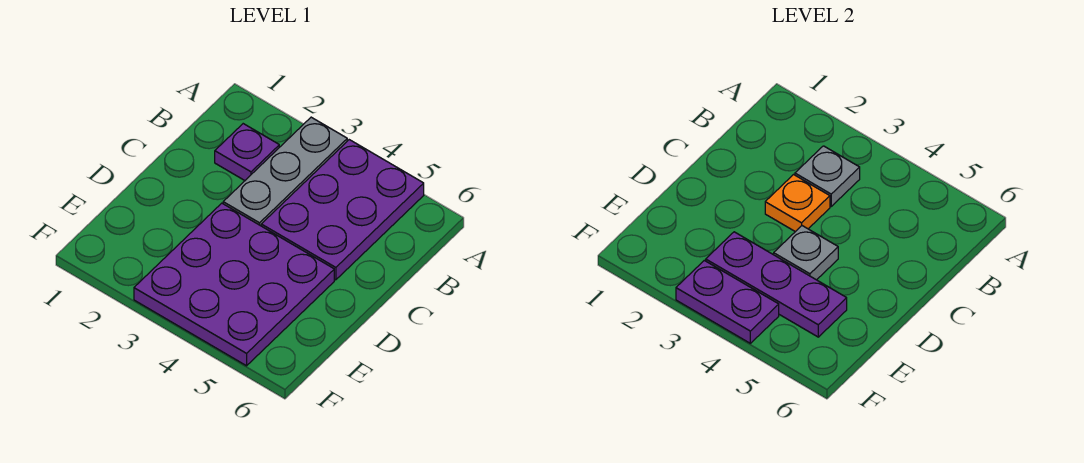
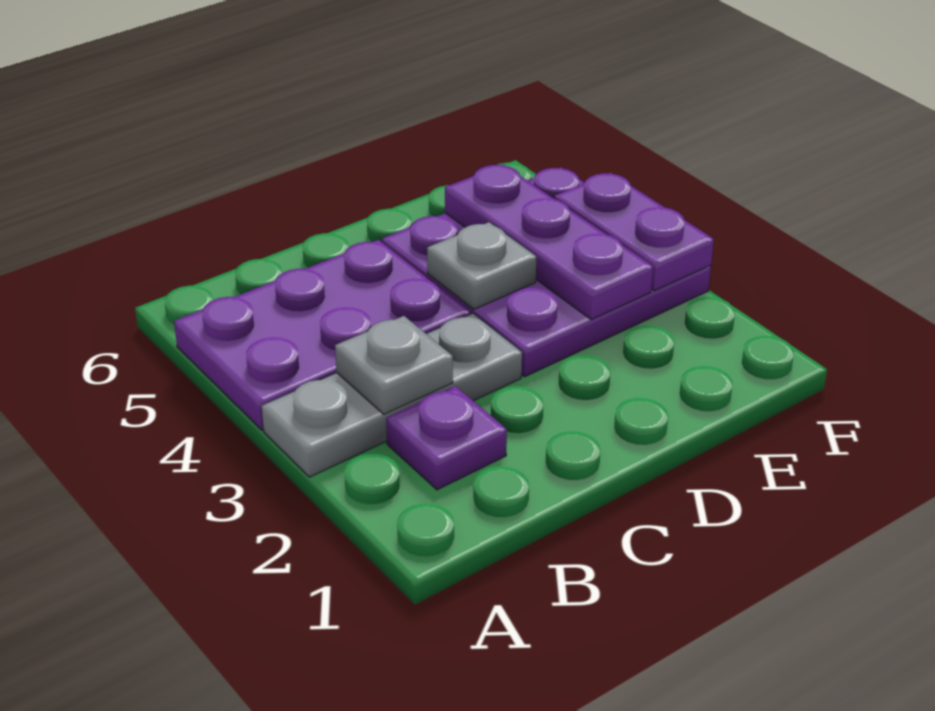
orange 1x1 plate [765,175,830,232] -> none

